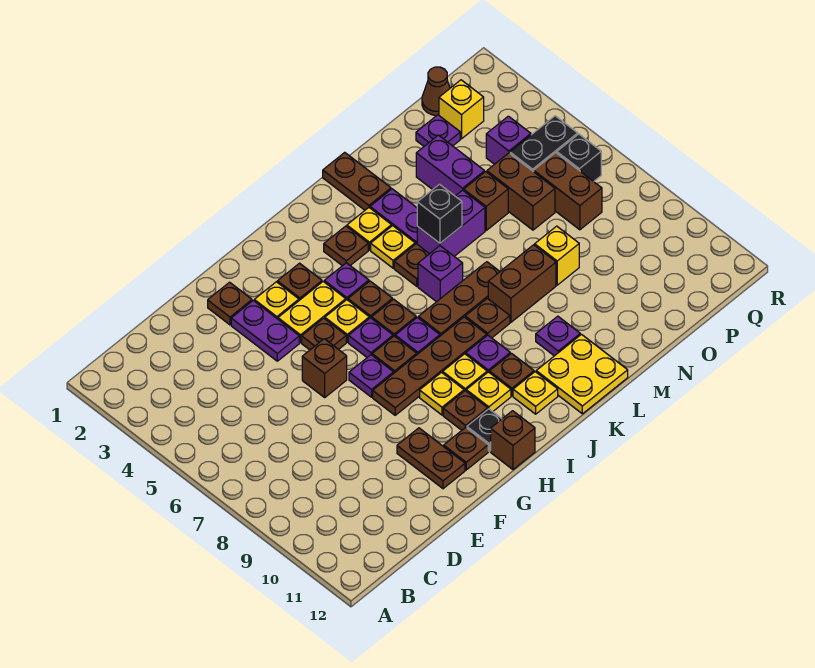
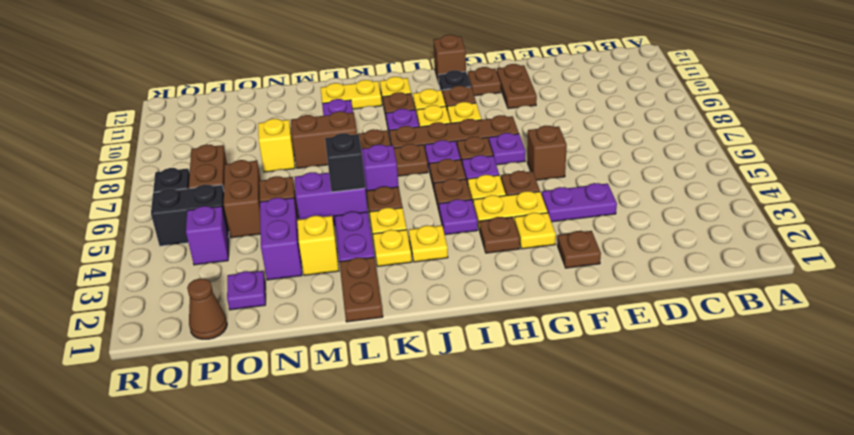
purple 1x2 plate [231,301,299,361] -> purple 1x2 plate turned to [542,183,617,222]
brown 1x1 plate [324,226,368,266] -> yellow 1x1 plate [409,225,448,262]
yellow 2x2 plate [536,335,628,414] -> yellow 1x2 plate [321,80,382,109]
yellow 1x1 brick [439,80,484,139] -> yellow 1x1 brick moved to [297,216,339,275]

